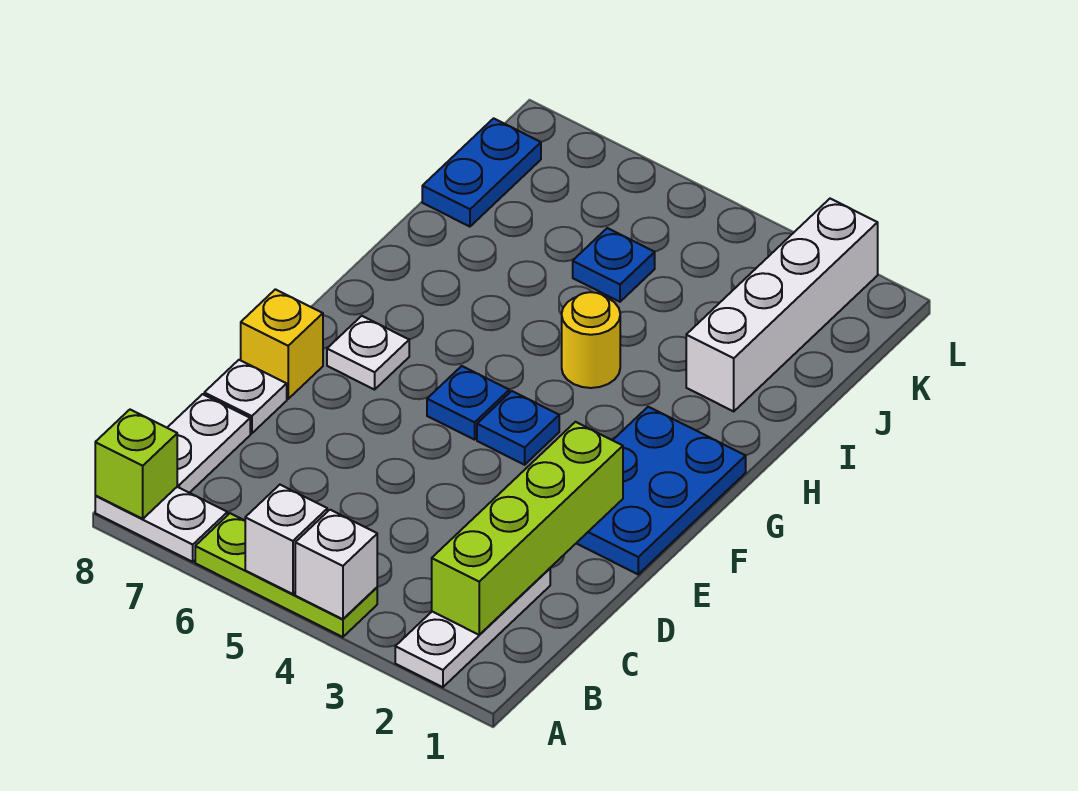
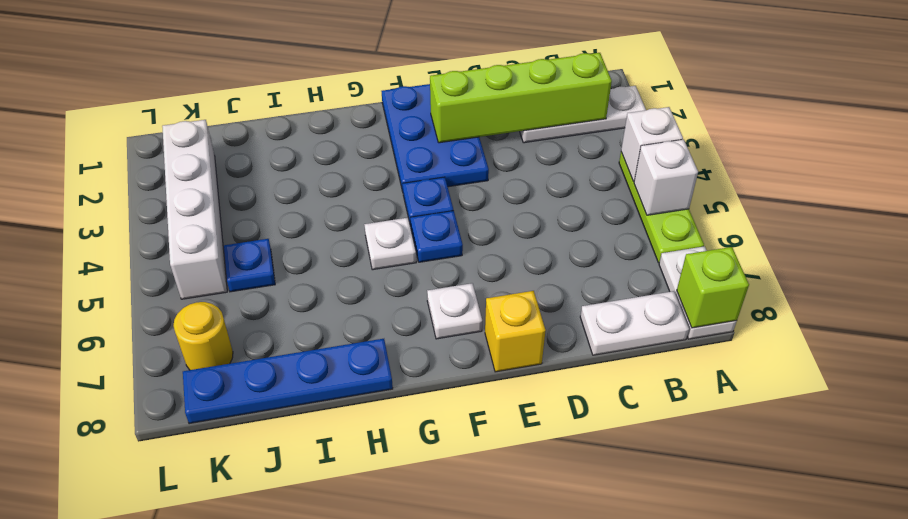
white 1x1 plate [204,360,287,433] -> white 1x1 plate moved to [364,218,416,270]
blue 2x3 plate [576,407,746,574] -> blue 2x3 plate turned to [382,84,489,191]
yellow 1x1 round brick [562,292,620,388] -> yellow 1x1 round brick moved to [174,302,233,370]
white 1x4 brick [686,199,878,411] -> white 1x4 brick turned to [162,120,227,299]
blue 1x2 plate [422,118,541,227] -> blue 1x4 plate [183,339,393,424]

